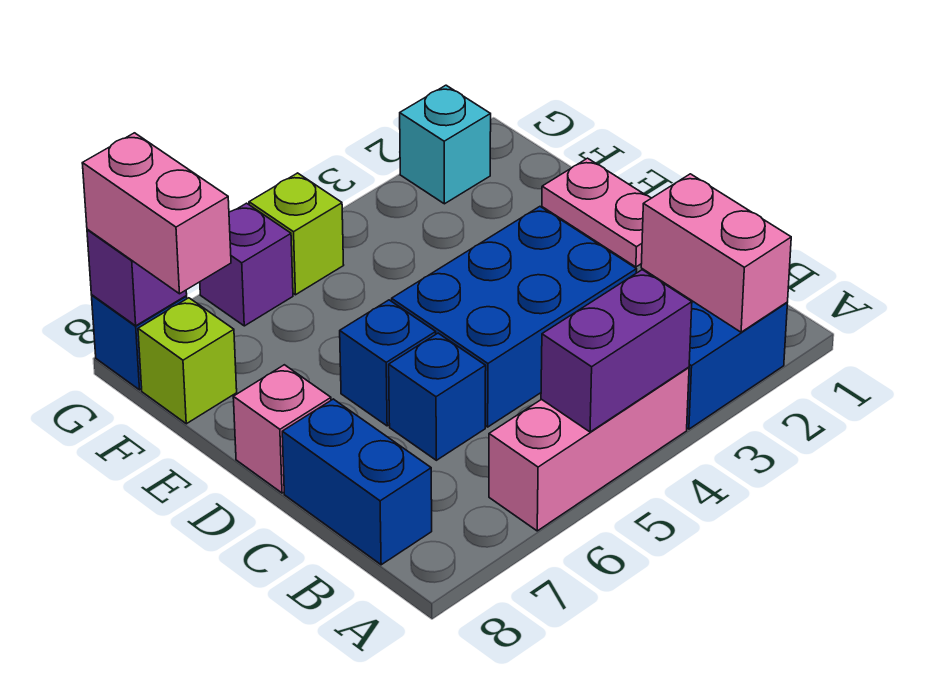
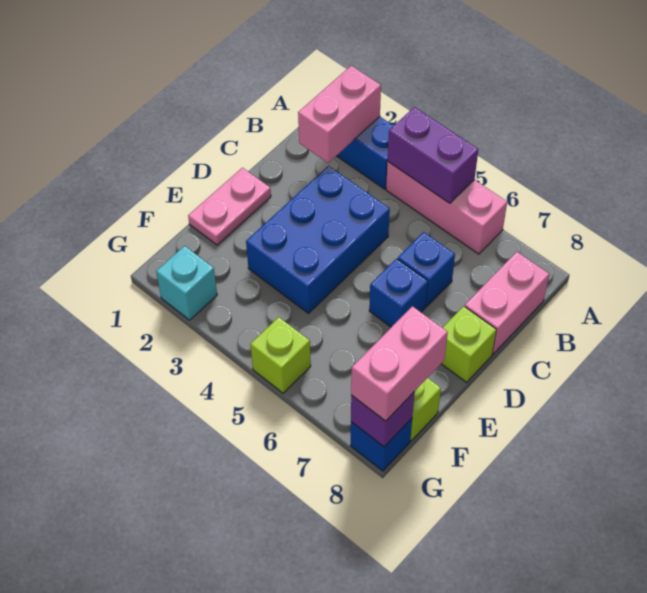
blue 1x2 brick [282,399,432,565] -> pink 1x2 brick [465,252,549,354]
blue 2x3 brick [392,207,637,427] -> blue 2x3 brick turned to [246,166,390,313]
pink 1x1 brick [233,365,331,493] -> lime 1x1 brick [441,306,496,382]
purple 1x1 brick [200,203,293,326] -> none

